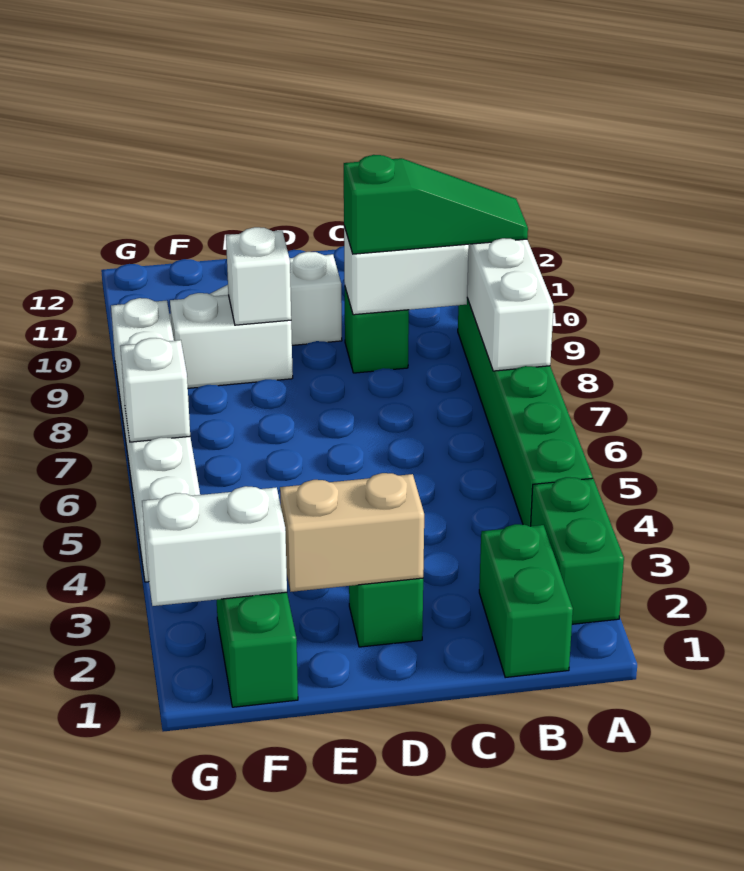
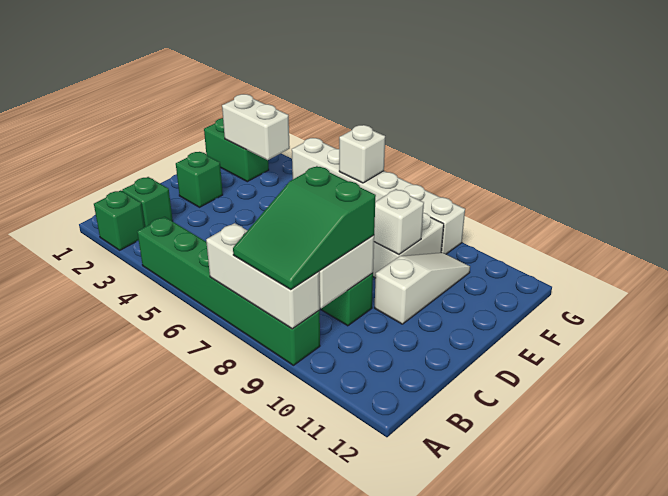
green 1x2 brick [531,477,624,624] -> green 1x1 brick [94,190,145,250]
green 1x3 slope [344,155,528,254] -> green 2x3 slope [233,166,376,290]
green 1x2 brick [479,524,573,677] -> green 1x1 brick [122,177,173,227]
tan 1x2 brick [280,473,424,592] -> none
white 1x2 brick [142,486,287,606] -> white 1x2 brick turned to [222,94,290,160]

